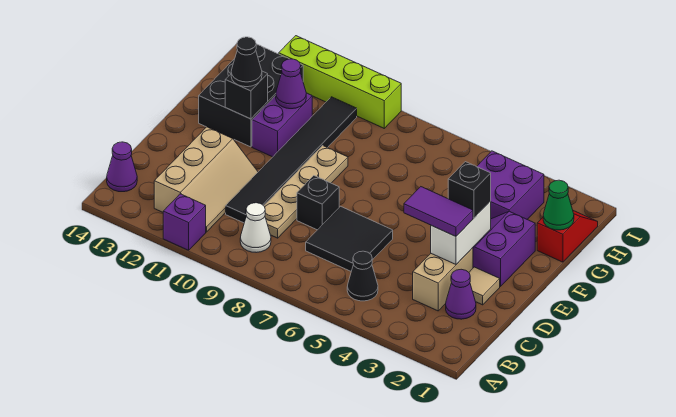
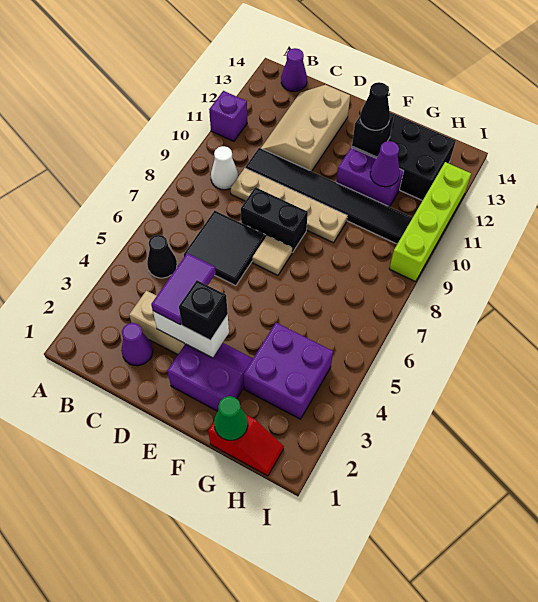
tan 2x3 slope [154,127,258,232] -> tan 2x3 slope turned to [261,85,350,171]
tan 1x1 tile [469,267,500,305] -> tan 1x1 tile moved to [252,236,292,275]
black 1x1 brick [297,176,339,230] -> black 1x2 brick [241,187,308,252]

